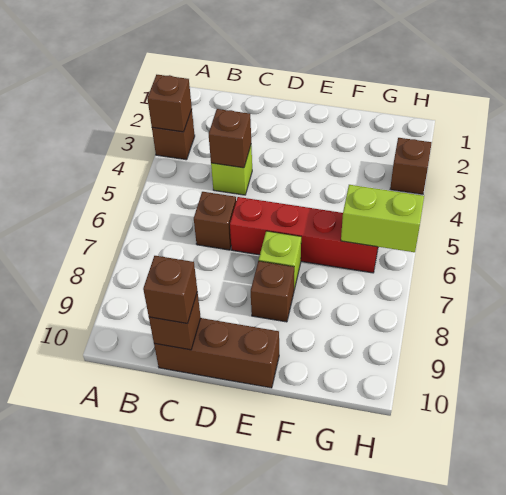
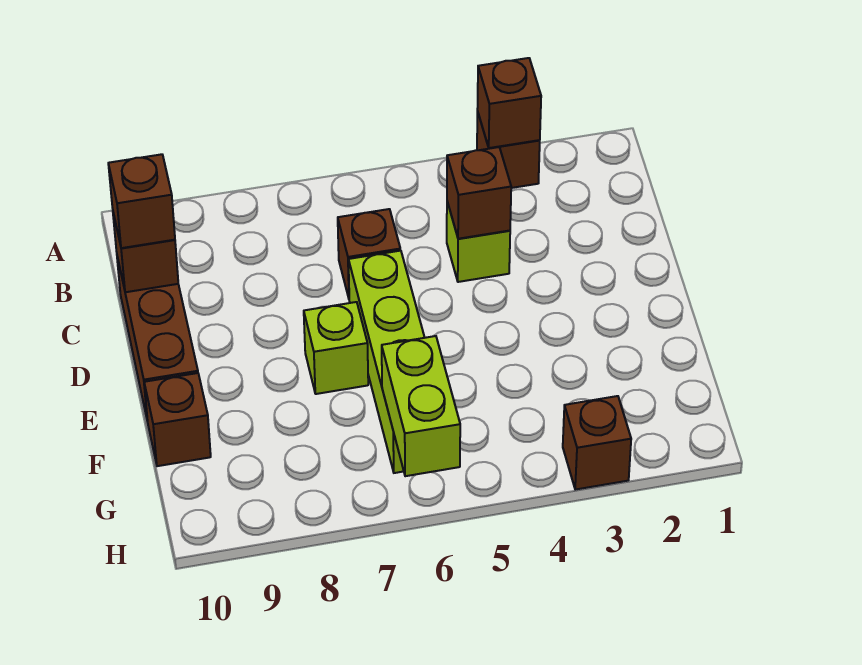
red 1x4 brick [230,197,378,273] -> lime 1x4 brick [348,251,425,473]
brown 1x1 brick [251,261,294,322] -> brown 1x1 brick moved to [144,373,211,466]

